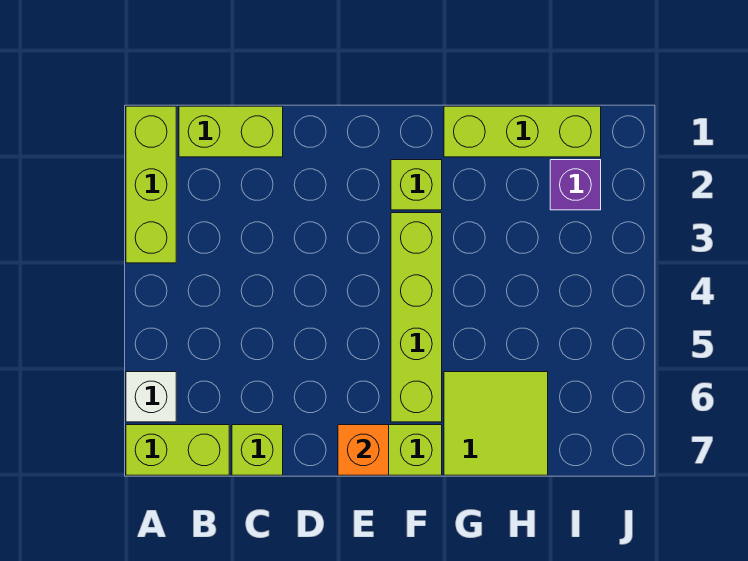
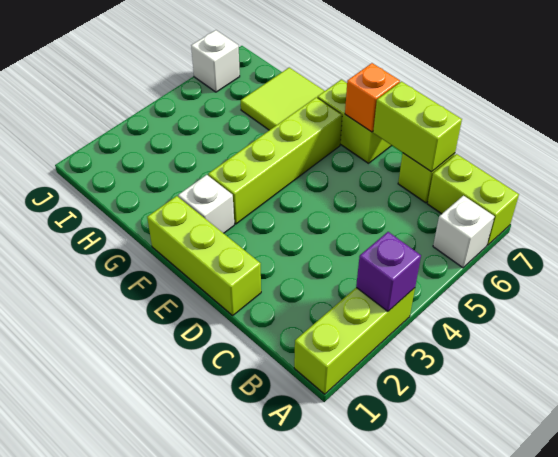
lime 1x2 brick [179,106,283,157] -> lime 1x2 brick moved to [373,81,462,172]
lime 1x1 brick [391,160,442,210] -> white 1x1 brick [178,175,234,233]
lime 1x3 brick [444,106,601,157] -> lime 1x3 brick moved to [147,196,261,315]
purple 1x1 brick [550,160,601,210] -> purple 1x1 brick moved to [356,232,421,311]
none -> white 1x1 brick [191,30,240,92]

